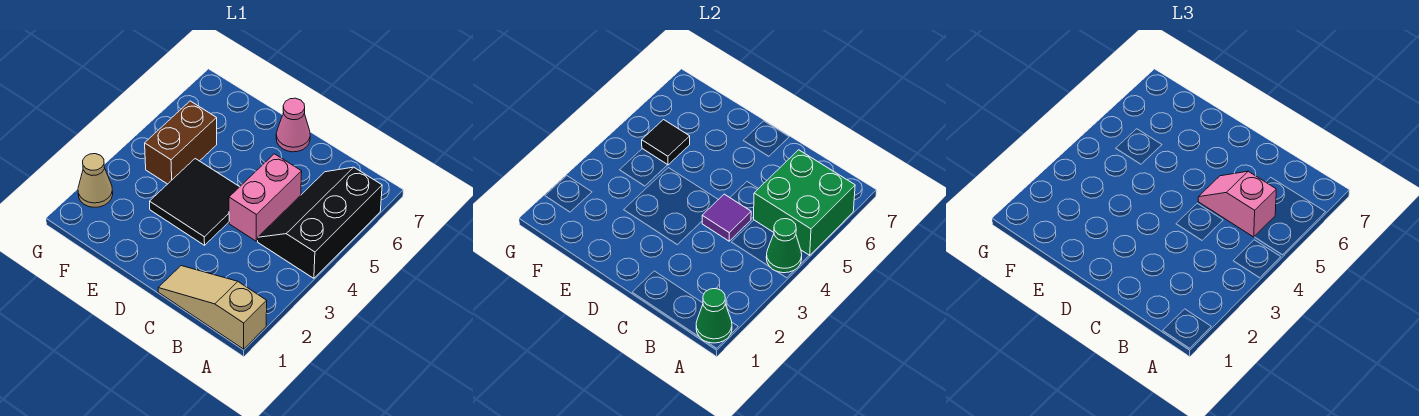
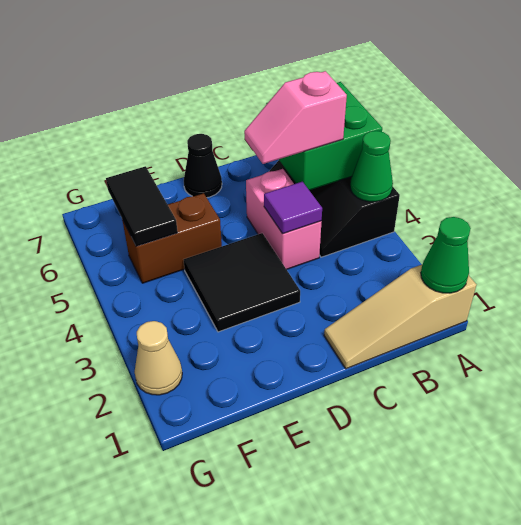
pink 1x1 cone [276,98,310,152] -> black 1x1 cone [184,134,222,198]
brown 1x2 brick [145,101,217,184] -> brown 1x2 brick turned to [122,193,222,283]
black 1x1 tile [642,120,690,165] -> black 1x2 tile [106,166,178,246]

